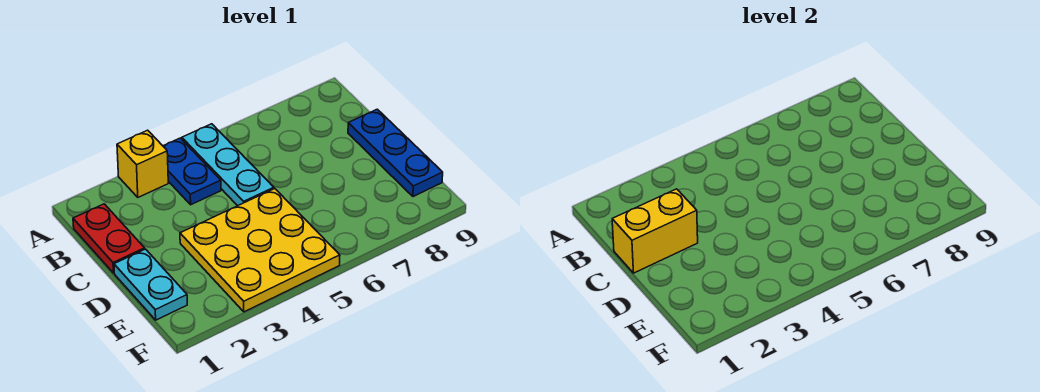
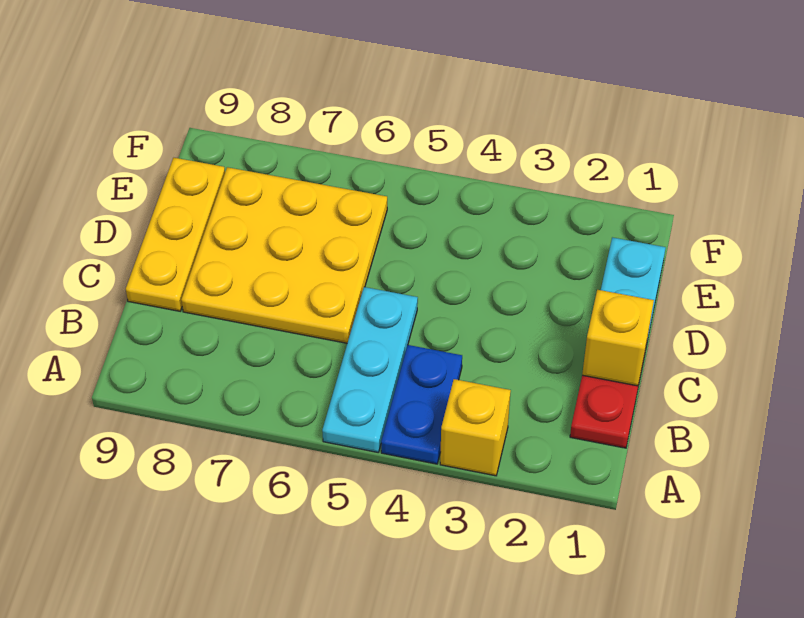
yellow 1x2 brick [612,189,698,273] -> yellow 1x1 brick [582,290,654,386]
blue 1x3 plate [348,109,443,197] -> yellow 1x3 plate [126,158,225,311]
yellow 3x3 plate [180,189,340,312] -> yellow 3x3 plate moved to [181,167,387,343]

